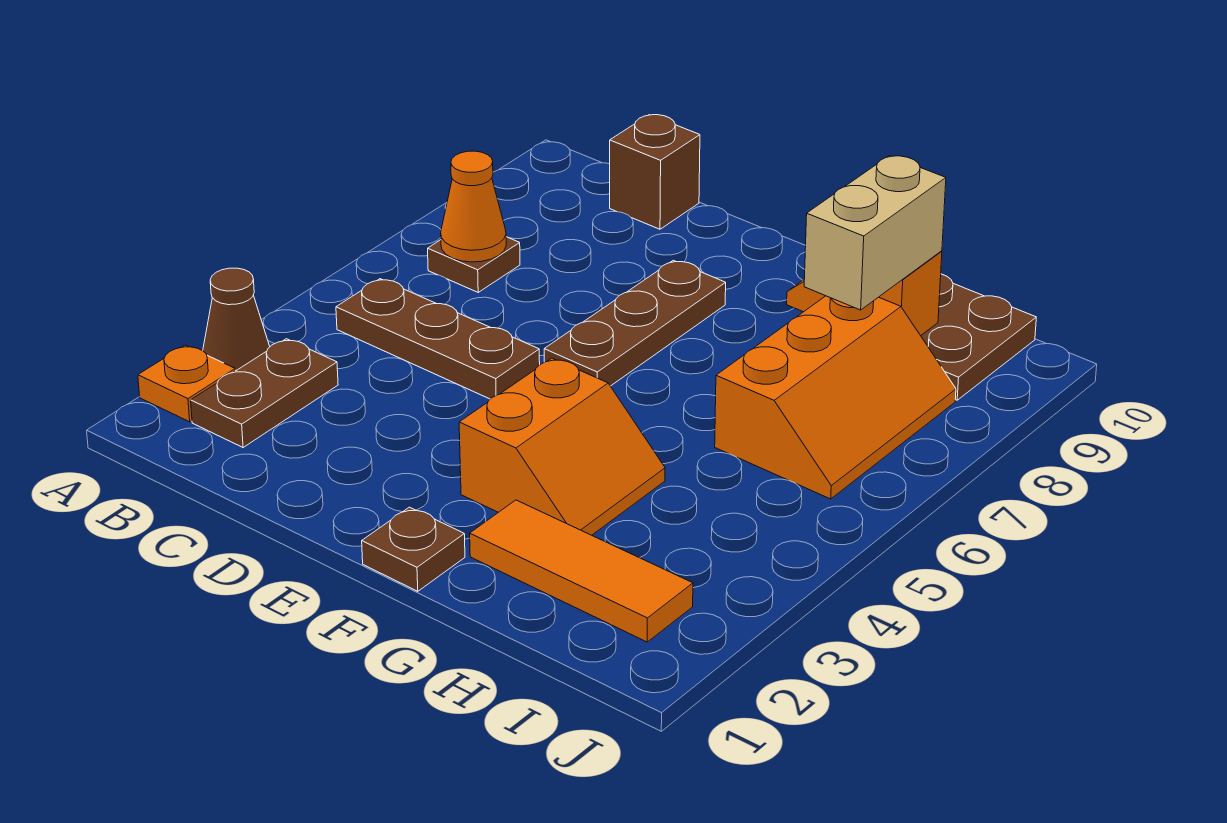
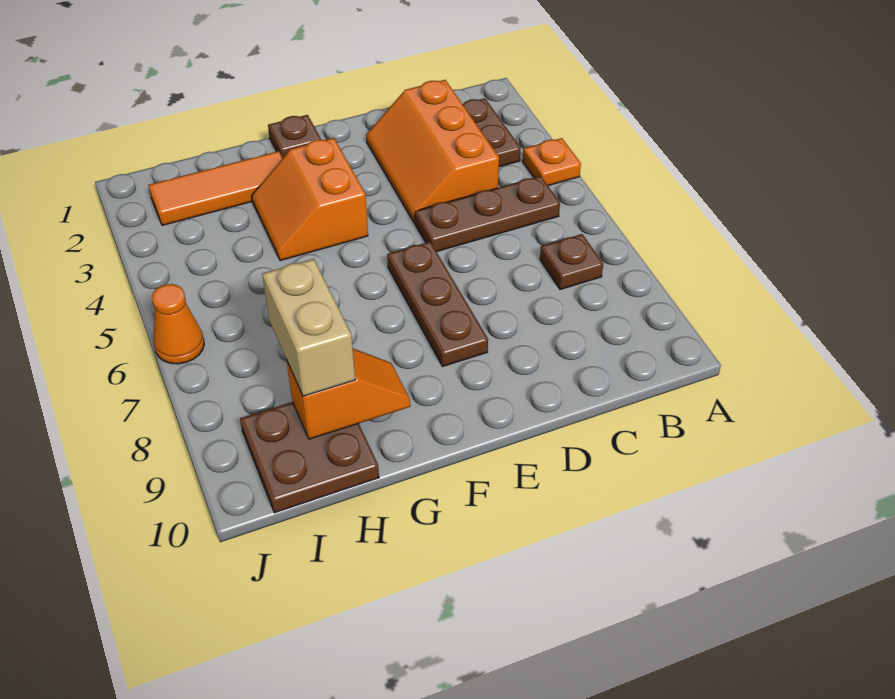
orange 1x1 plate [138,345,235,422] -> orange 1x1 plate moved to [523,138,581,186]
brown 1x1 cone [203,268,270,371] -> none
orange 1x1 cone [441,151,506,262] -> orange 1x1 cone moved to [152,284,204,364]
brown 1x1 brick [610,115,700,229] -> none
orange 2x3 slope [715,296,956,499] -> orange 2x3 slope moved to [366,80,499,223]

